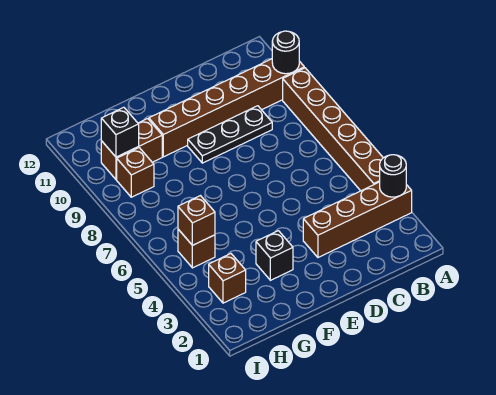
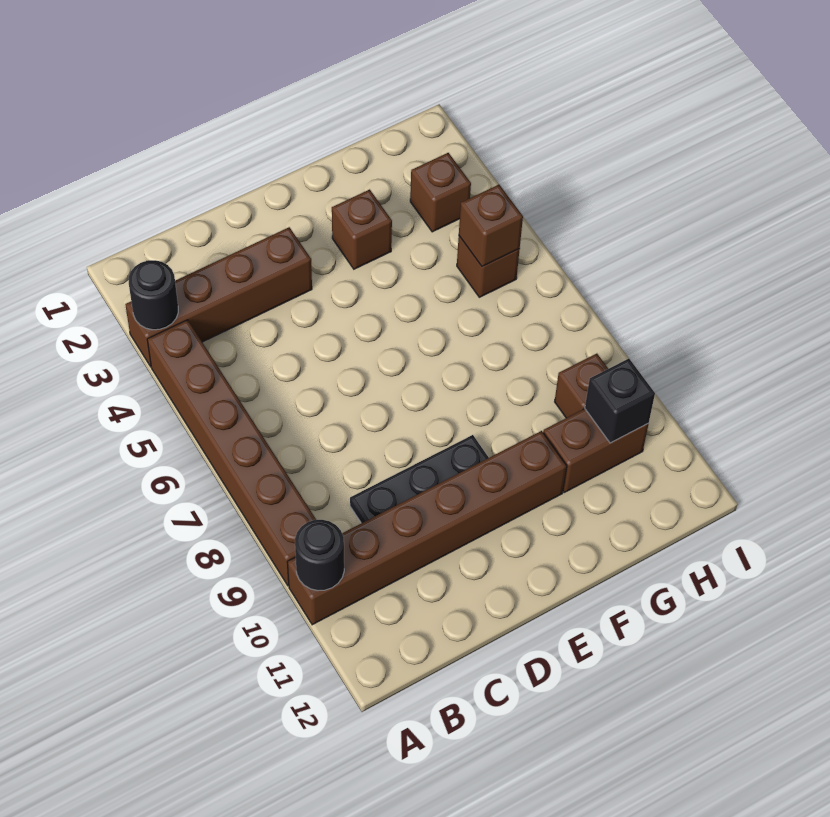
black 1x1 brick [256,231,293,280] -> brown 1x1 brick [332,189,392,269]

